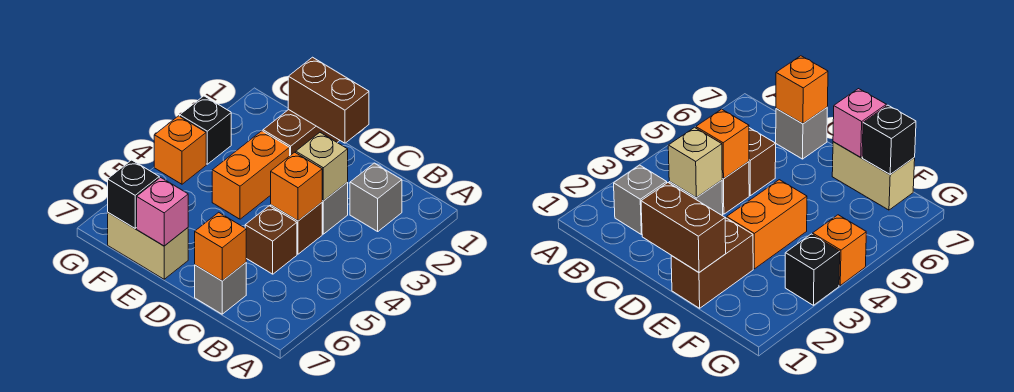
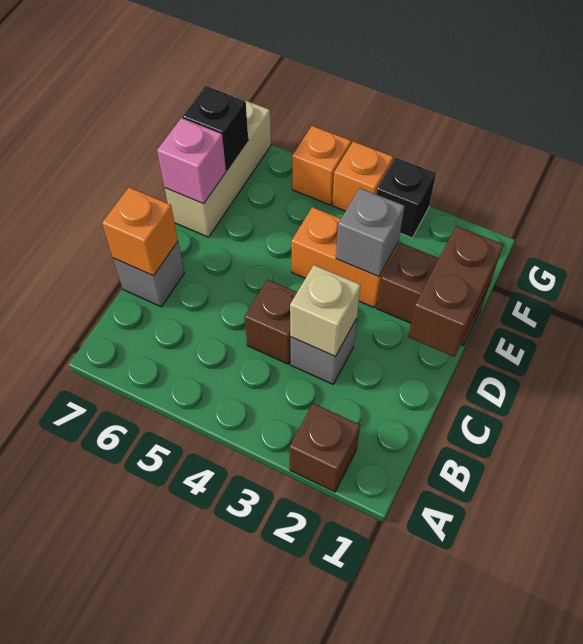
grey 1x1 brick [350,163,402,231] -> grey 1x1 brick moved to [336,188,404,277]
orange 1x1 brick [271,152,322,221] -> orange 1x1 brick moved to [292,126,351,205]
brown 1x1 brick [245,206,297,274] -> brown 1x1 brick moved to [289,403,360,492]
tan 1x2 brick [108,213,188,279] -> tan 1x3 brick [165,96,271,237]

